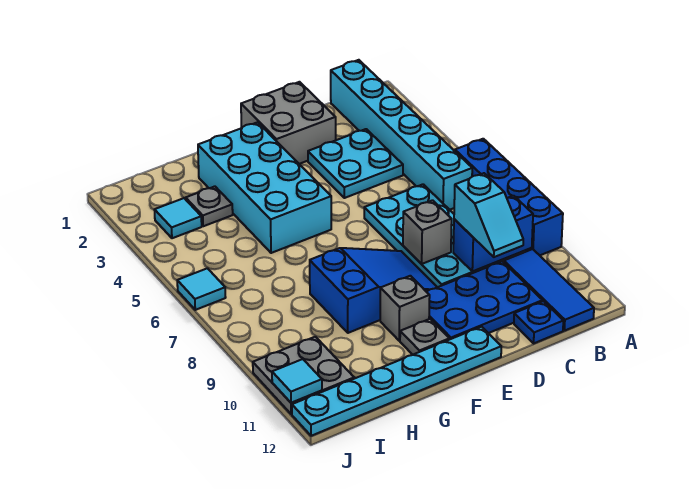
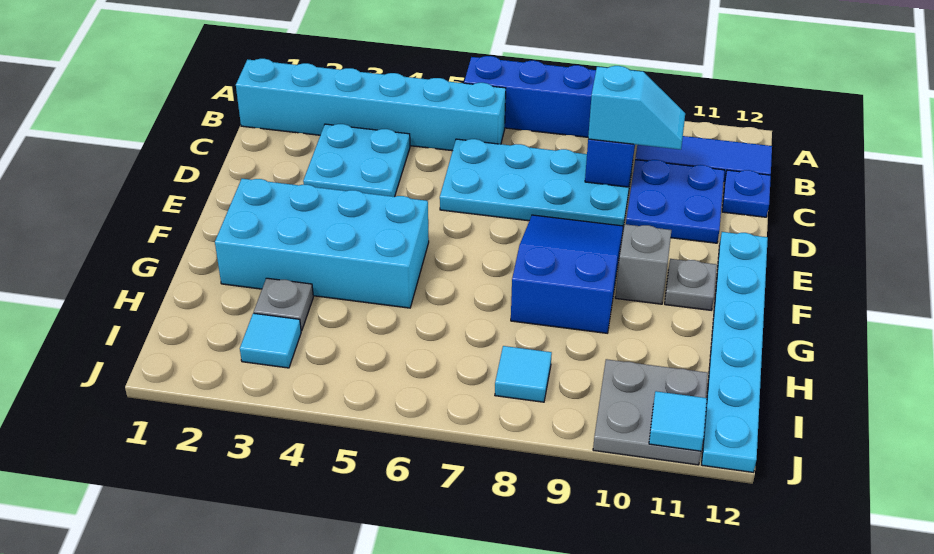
blue 2x3 plate [427,261,543,340] -> blue 2x2 plate [626,160,724,243]
grey 2x2 brick [241,82,336,164] -> none
grey 1x1 brick [403,200,452,264] -> none
cyan 1x1 tile [177,268,226,310] -> cyan 1x1 tile moved to [495,346,552,402]

